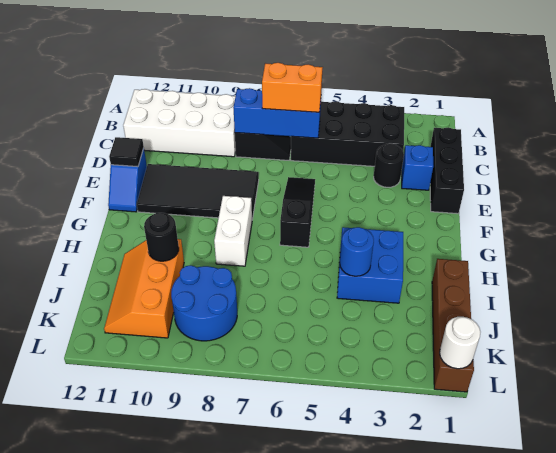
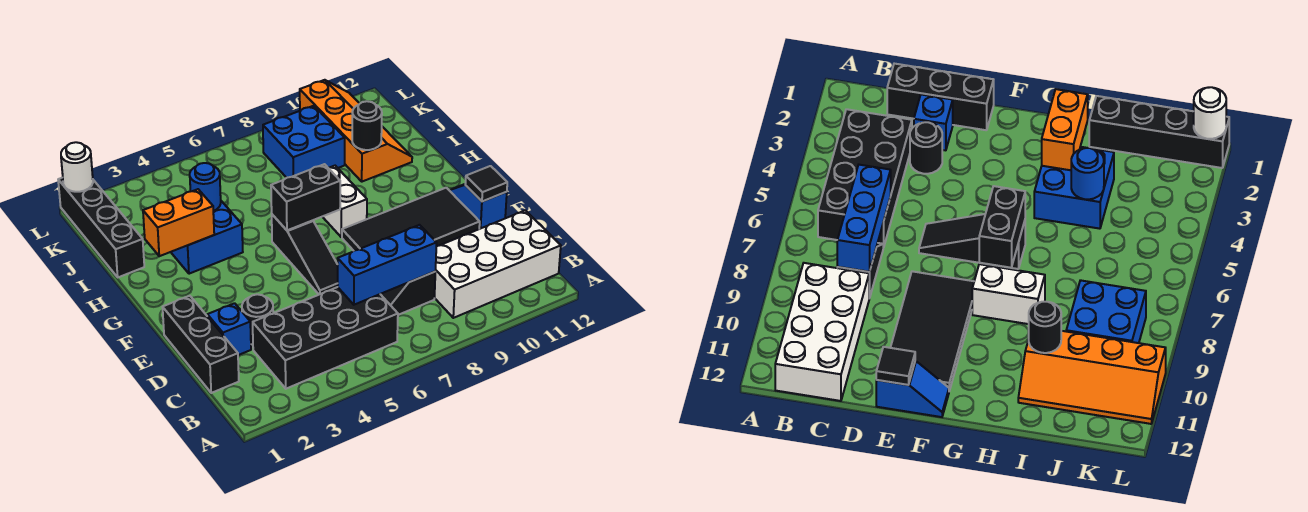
orange 1x2 brick [262,63,323,112] -> orange 1x2 brick moved to [143,189,214,256]
none -> black 1x2 brick [271,164,340,230]
brown 1x4 brick [432,259,474,392] -> black 1x4 brick [58,178,144,277]
orange 2x3 slope [104,239,184,338] -> orange 2x4 slope [300,80,412,182]
blue 2x2 round brick [171,265,237,341] -> blue 2x2 brick [263,106,345,178]

